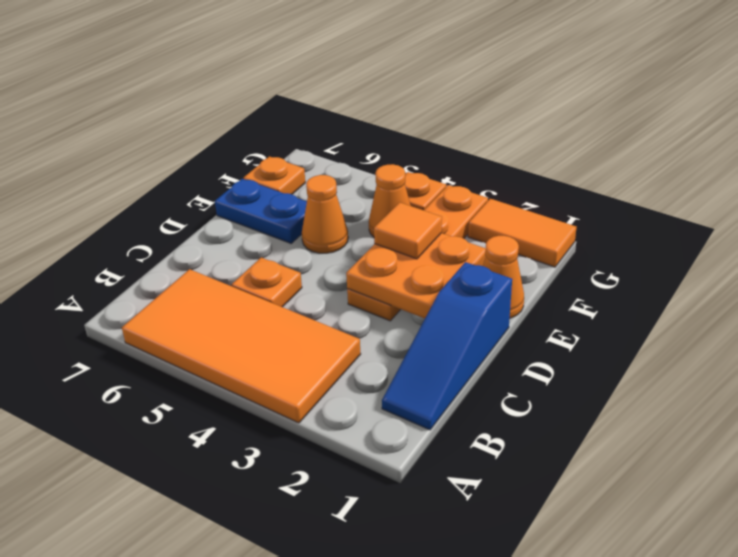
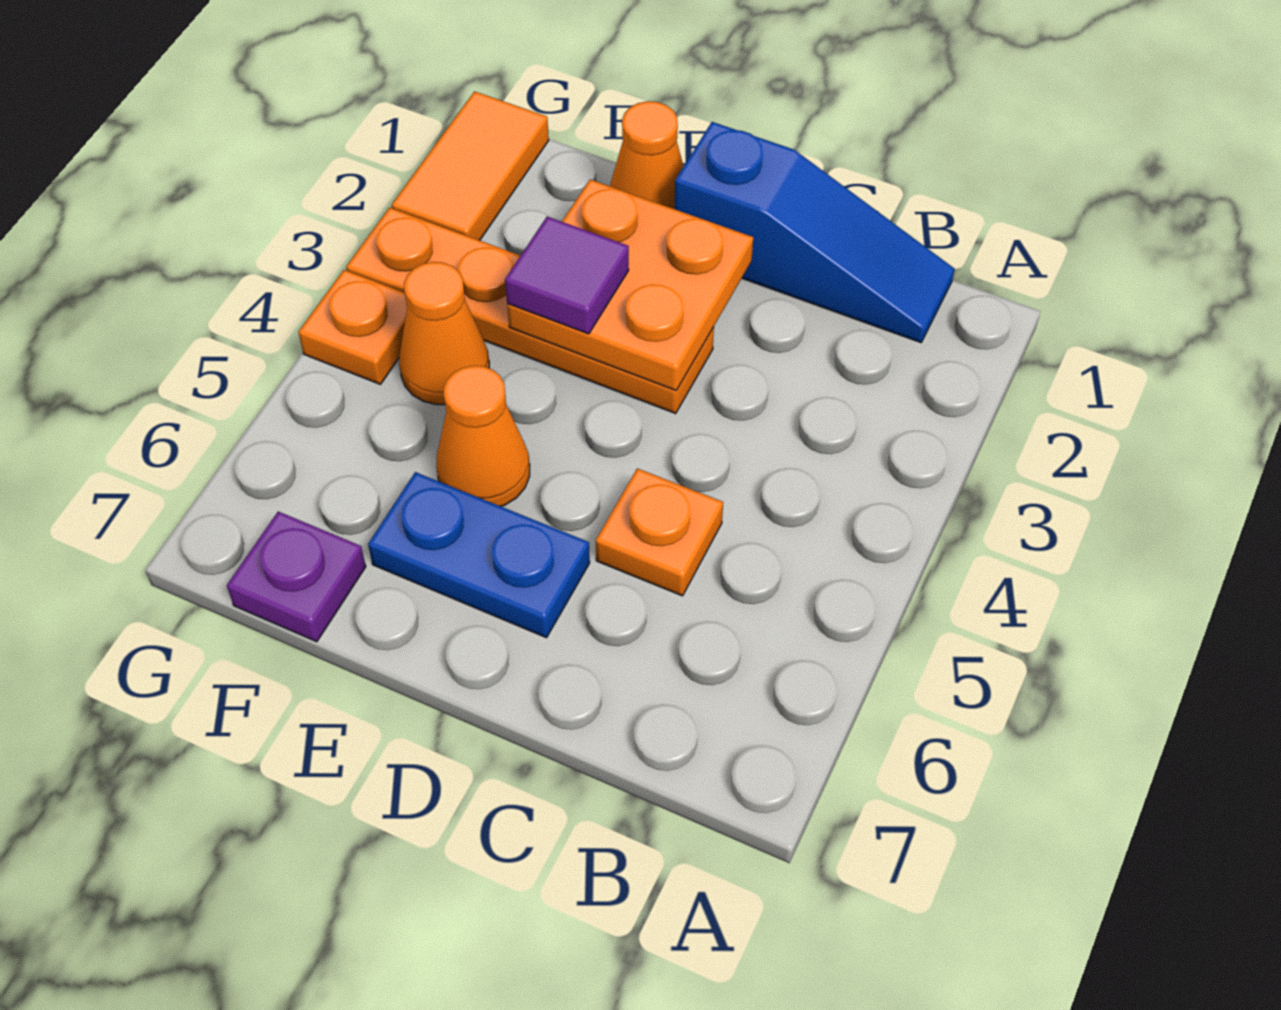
orange 2x4 tile [122,269,361,423] -> none
orange 1x1 tile [374,202,442,259] -> purple 1x1 tile [505,217,629,334]
blue 1x2 plate [215,179,307,243] -> blue 1x2 plate turned to [368,472,590,638]
orange 1x1 plate [244,157,305,194] -> purple 1x1 plate [227,511,366,642]

